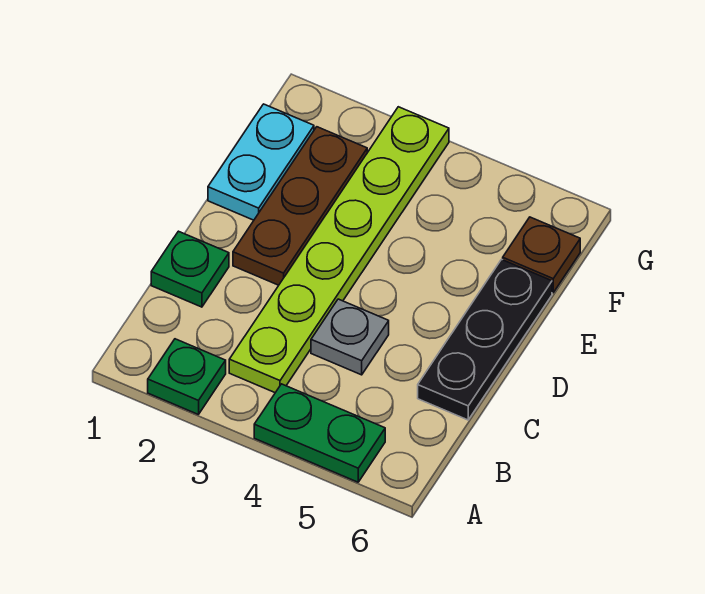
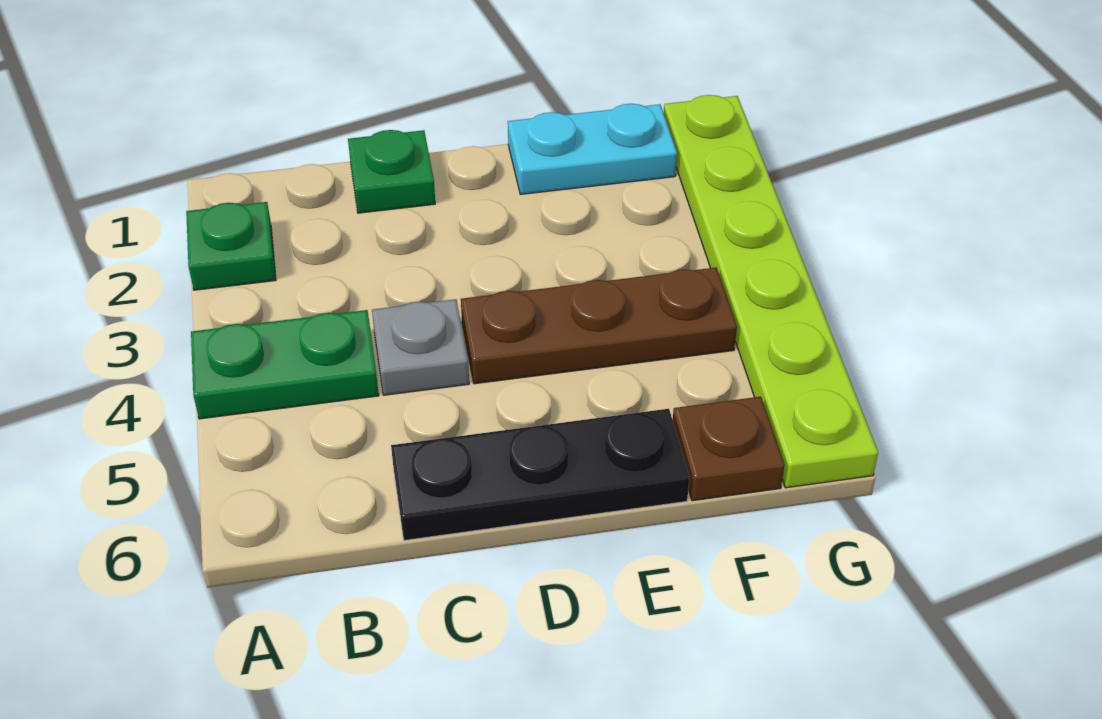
green 1x2 plate [254,384,385,482] -> green 1x2 plate turned to [191,310,379,419]
lime 1x6 plate [229,107,449,393] -> lime 1x6 plate turned to [664,95,878,488]
brown 1x3 plate [233,127,367,285] -> brown 1x3 plate moved to [461,268,737,384]

